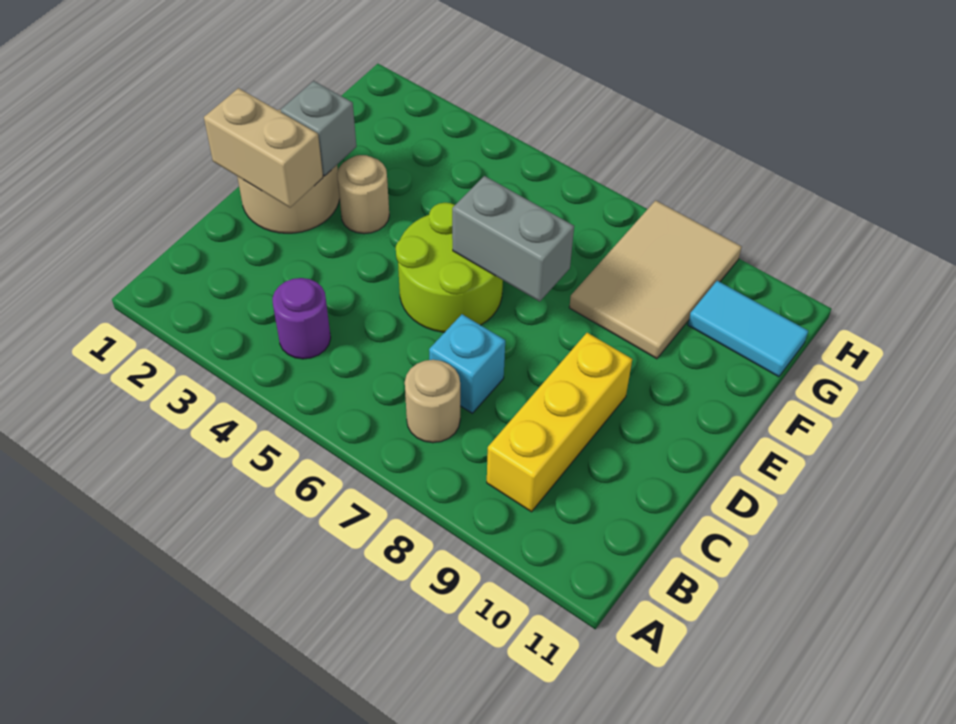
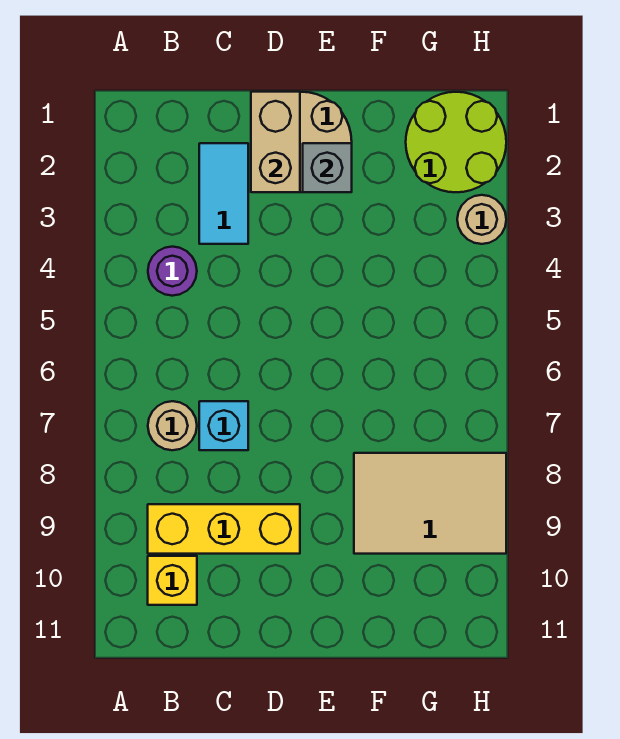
none -> yellow 1x1 brick [148,556,197,605]
lime 2x2 round brick [396,203,503,332] -> lime 2x2 round brick moved to [406,92,506,192]
tan 1x1 round brick [337,155,389,234] -> tan 1x1 round brick moved to [457,195,506,244]
grey 1x2 brick [452,176,574,302] -> none
cyan 1x2 tile [688,281,808,377] -> cyan 1x2 tile moved to [199,143,248,244]

